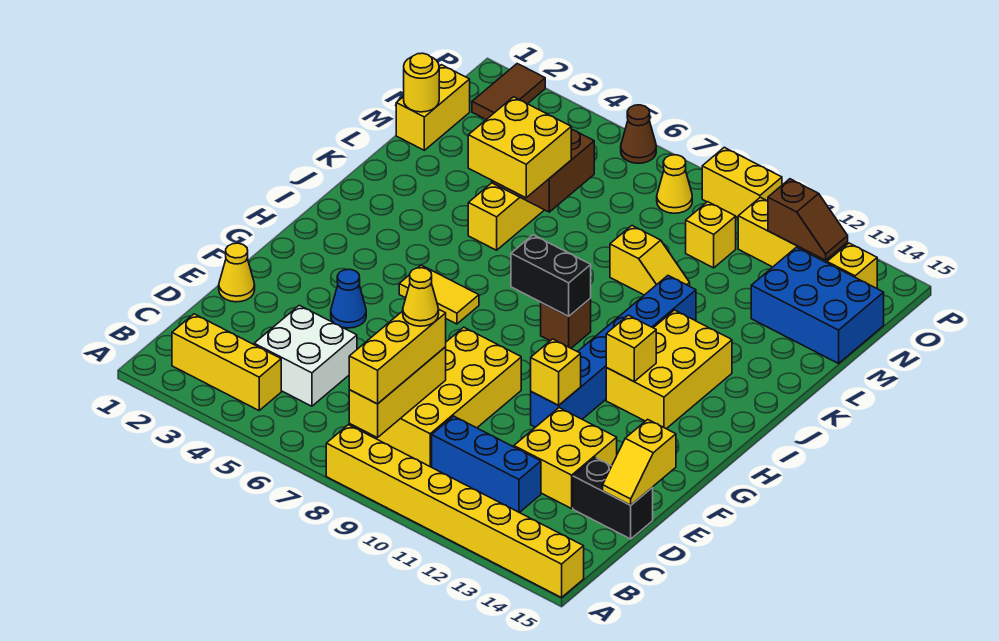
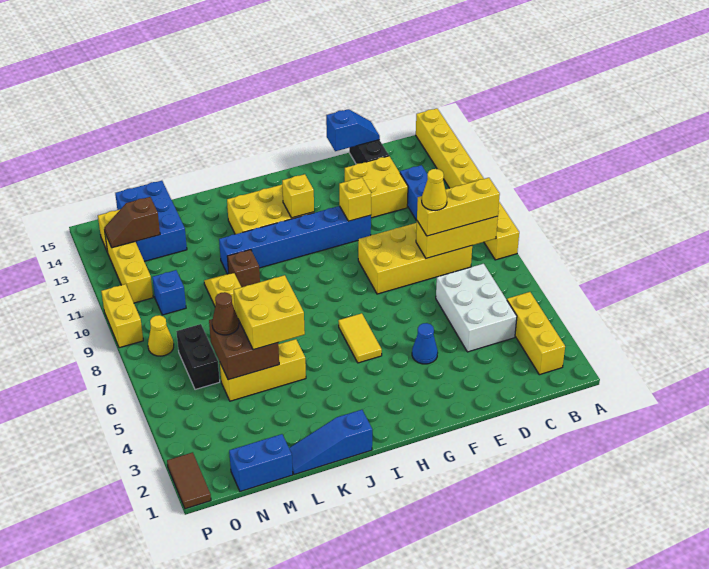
white 2x2 brick [254,305,357,406] -> white 2x3 brick [436,264,517,352]
yellow 1x2 slope [603,419,676,505] -> blue 1x2 slope [326,109,380,151]
yellow 1x1 cone [219,243,255,302] -> none
black 1x2 brick [511,235,591,316] -> black 1x2 brick moved to [176,324,220,390]
brown 1x1 brick [541,299,591,348] -> brown 1x1 brick moved to [227,250,260,287]
none -> blue 1x3 slope [289,410,372,475]
yellow 1x2 brick [396,65,470,150] -> blue 1x2 brick [229,434,293,491]
yellow 1x1 round brick [404,53,439,112] -> none
yellow 1x1 brick [686,202,736,268] -> blue 1x1 brick [152,270,186,315]
brown 1x2 tile [472,64,545,120] -> brown 1x2 tile turned to [167,452,211,509]
brown 1x2 slope [768,179,848,260] -> brown 1x2 slope turned to [104,197,160,248]
brown 1x1 cone [621,105,656,163] -> brown 1x1 cone moved to [212,292,239,335]

